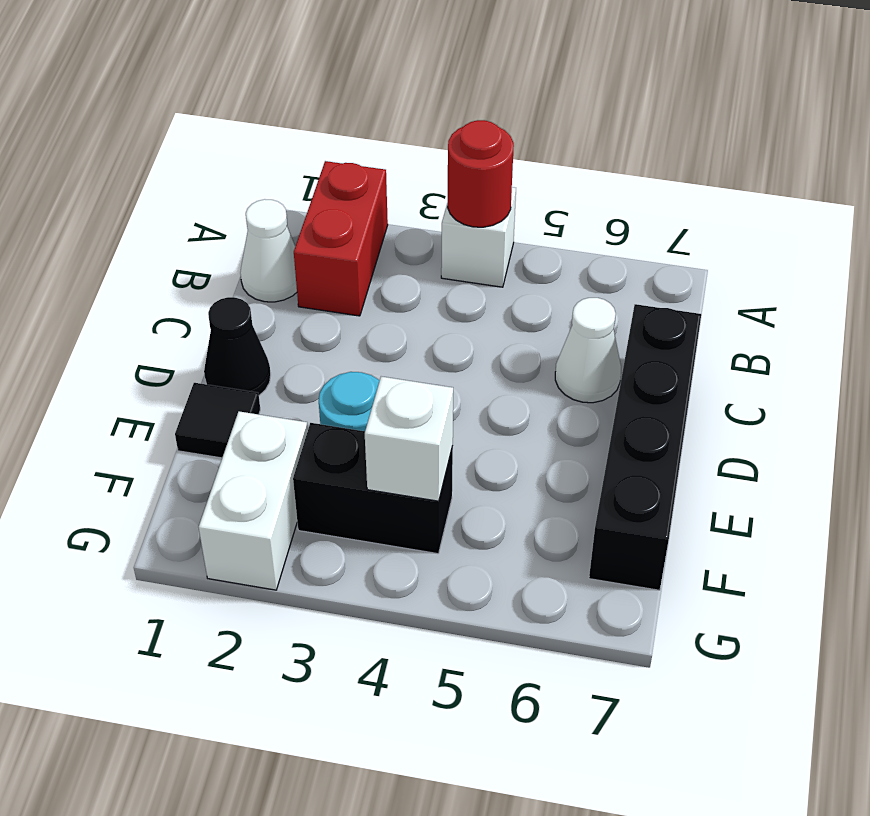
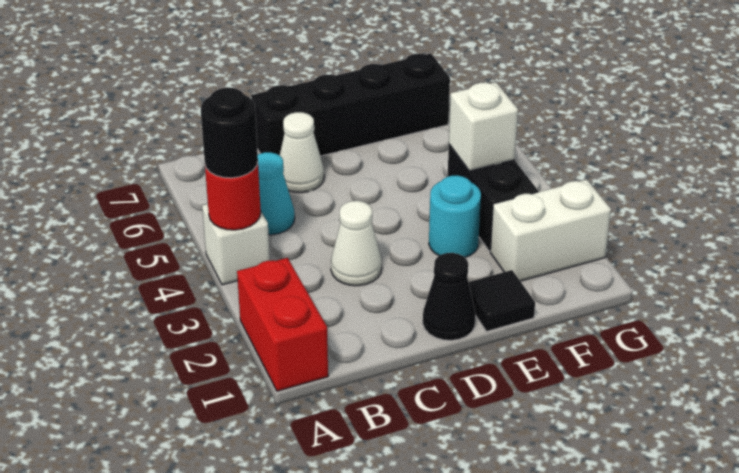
red 1x2 brick [294,161,388,316] -> red 1x2 brick turned to [237,258,328,391]
none -> black 1x1 round brick [201,88,258,178]
white 1x1 cone [240,199,297,302] -> white 1x1 cone moved to [331,201,382,286]
none -> cyan 1x1 cone [258,152,295,235]

